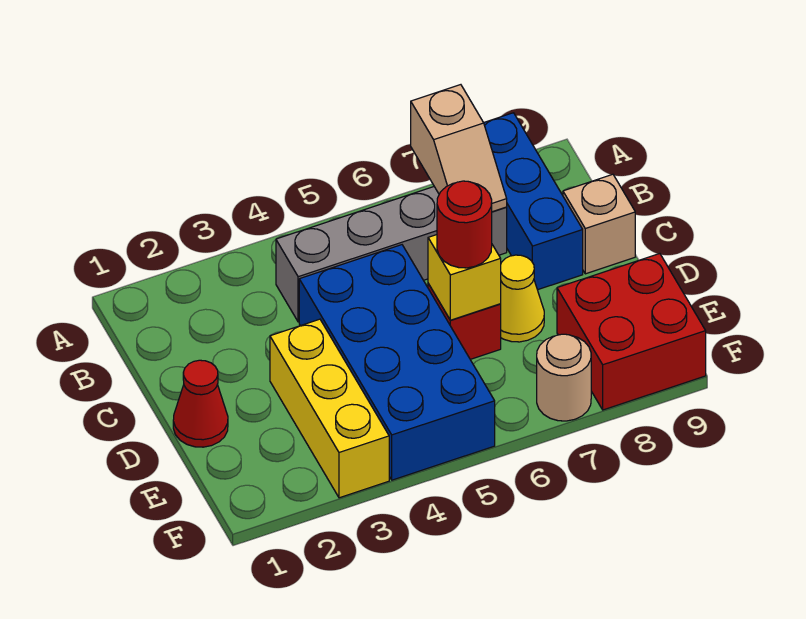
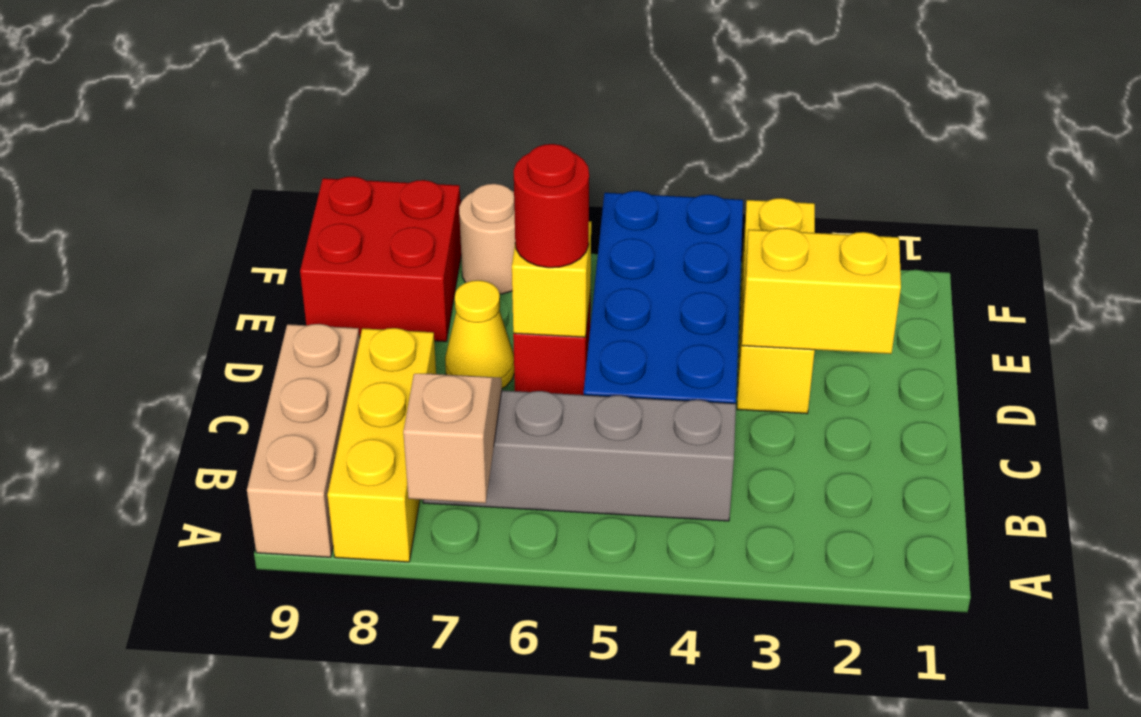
blue 1x3 brick [484,113,583,290] -> yellow 1x3 brick [328,328,436,562]
tan 1x1 brick [563,174,635,274] -> tan 1x3 brick [247,324,360,557]
red 1x1 cone [173,360,228,447] -> none
none -> yellow 1x2 brick [742,228,901,354]

